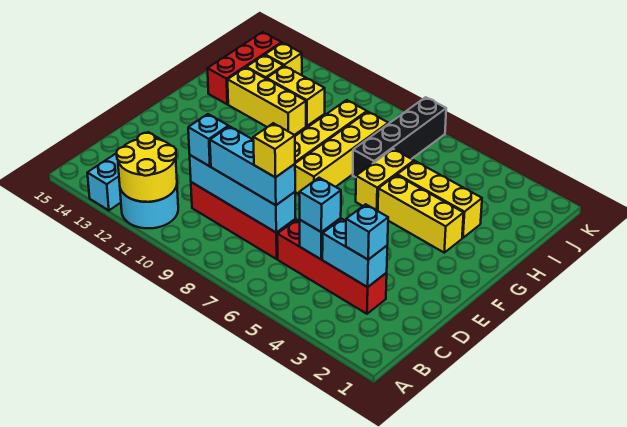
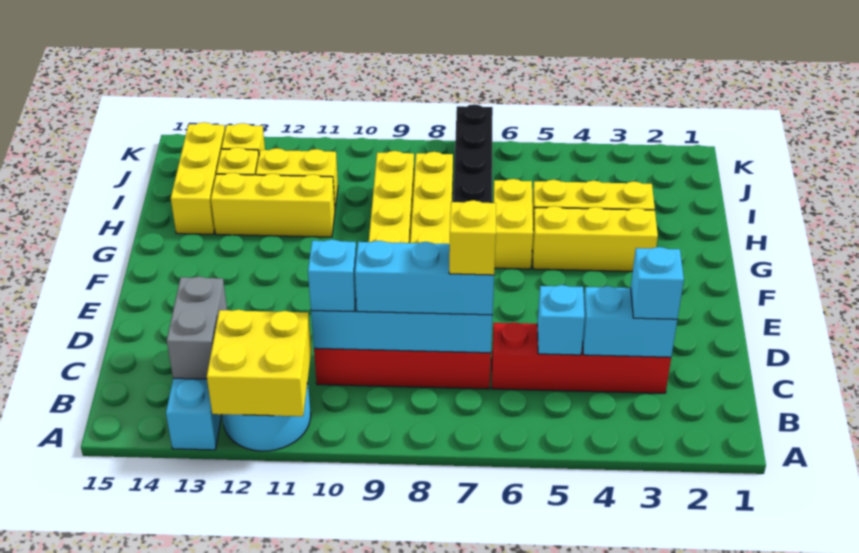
yellow 2x2 round brick [117,133,177,202] -> yellow 2x2 brick [207,310,311,416]
none -> grey 1x2 brick [167,277,227,379]
cyan 1x1 brick [299,178,341,232] -> none
red 1x3 brick [207,32,282,104] -> yellow 1x3 brick [171,122,225,234]

